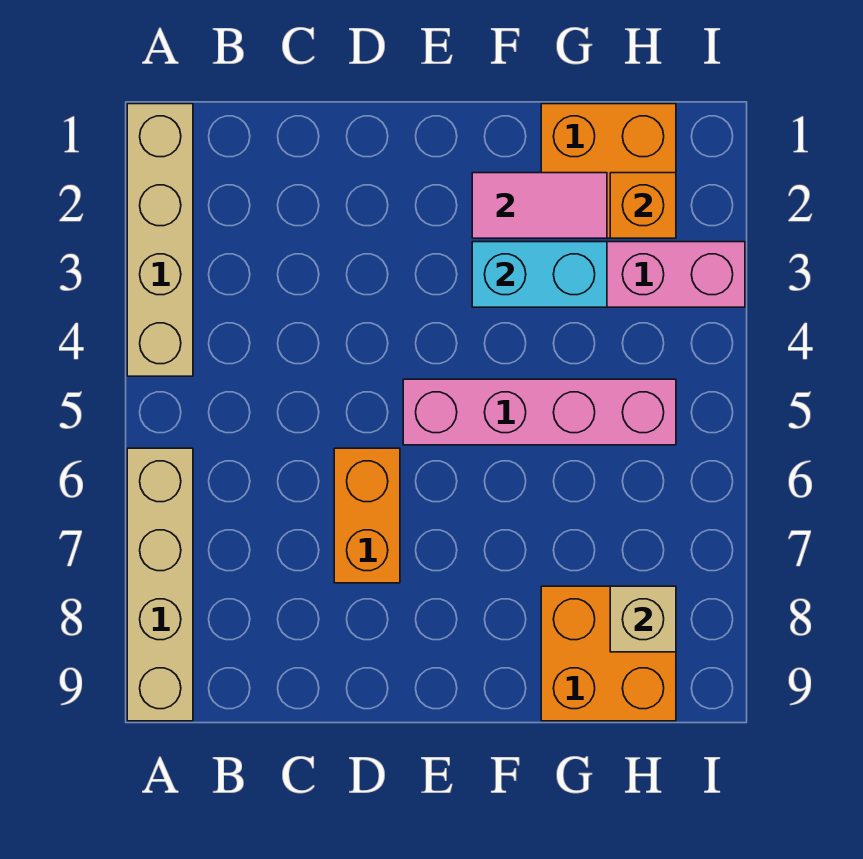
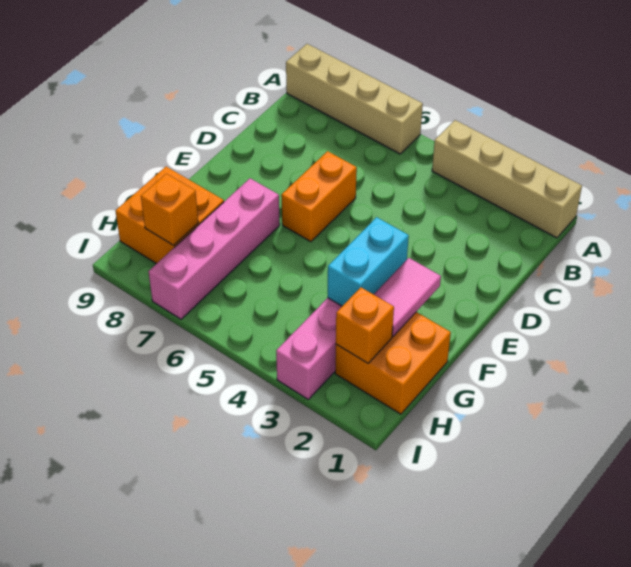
orange 1x2 brick [334,448,400,583] -> orange 1x2 brick turned to [281,151,357,242]
pink 1x4 brick [403,379,676,445] -> pink 1x4 brick moved to [149,178,280,319]
tan 1x1 brick [610,586,676,652] -> orange 1x1 brick [141,174,198,245]

